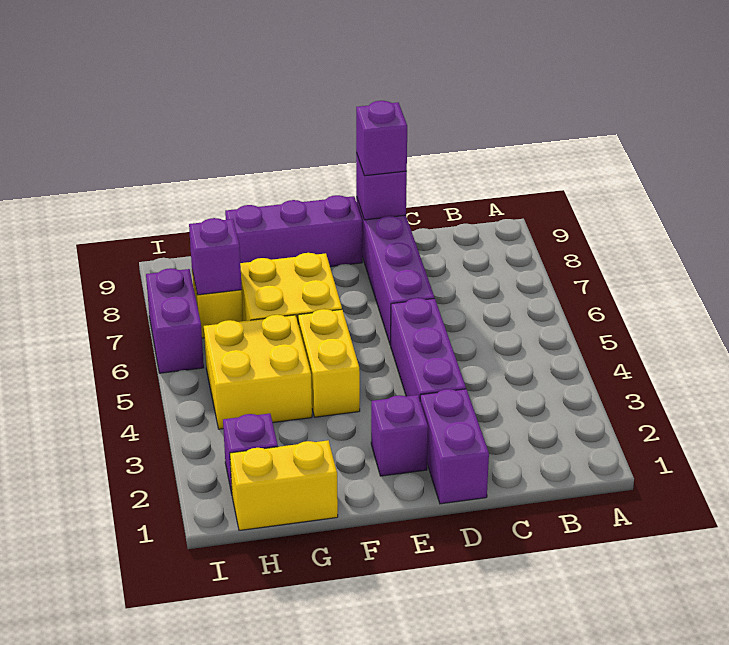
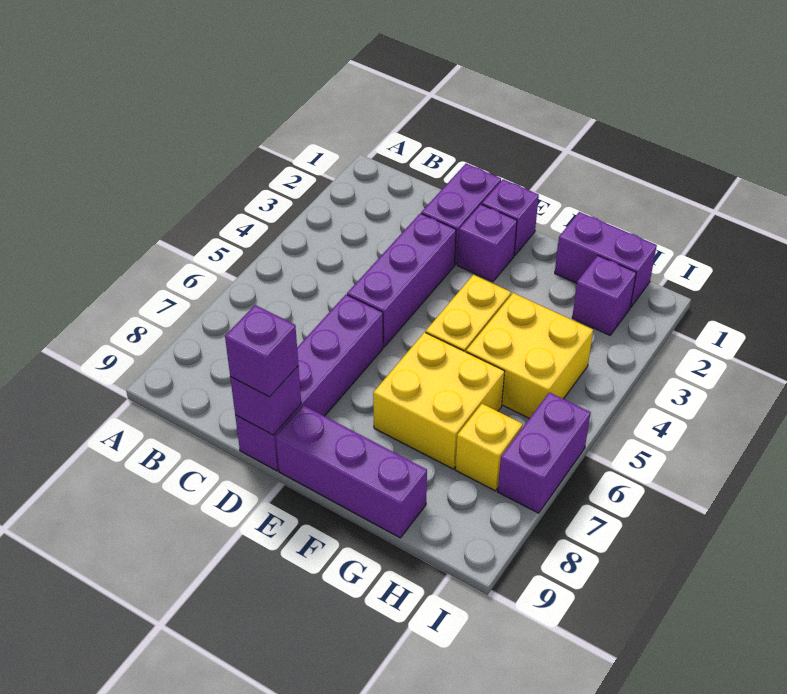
yellow 1x2 brick [230,440,338,530] -> purple 1x2 brick [555,212,657,308]
purple 1x1 brick [189,218,242,295] -> purple 1x1 brick moved to [482,179,539,256]

